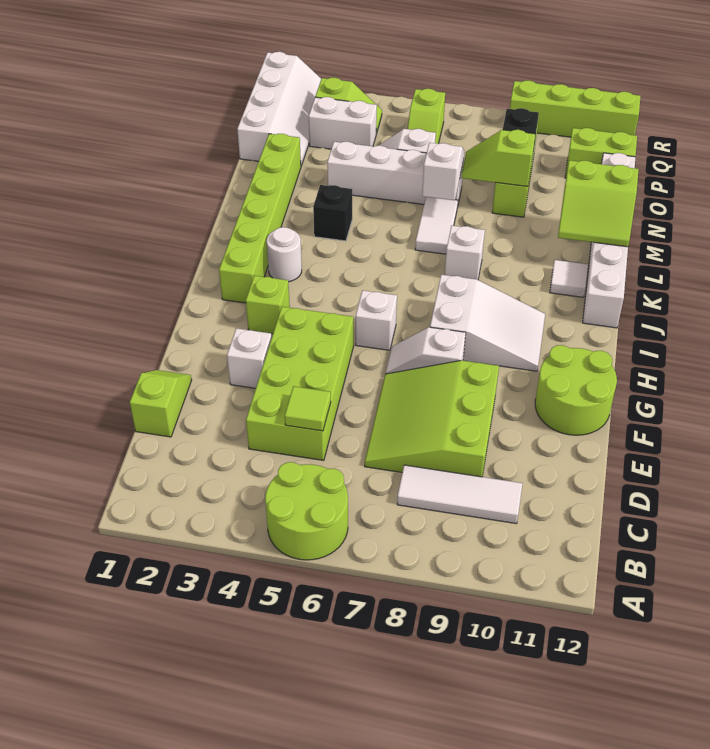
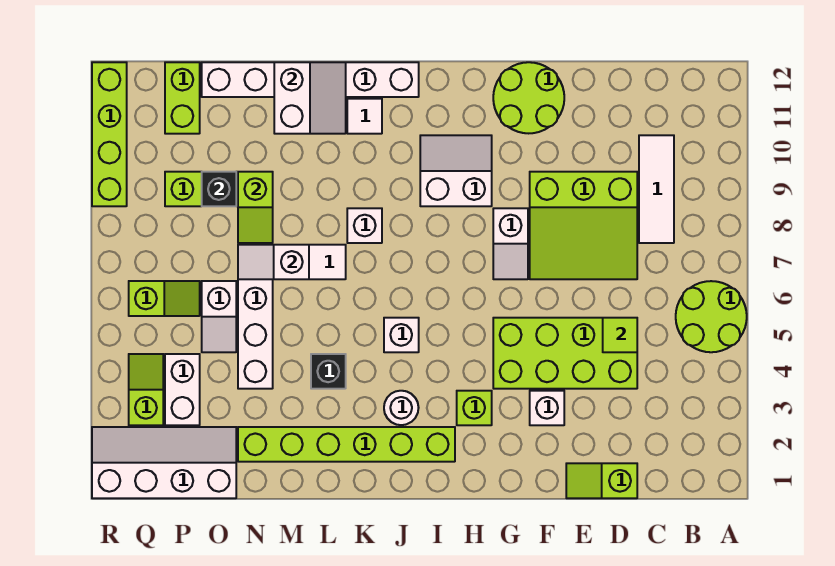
white 1x1 brick [356,290,397,350] -> white 1x1 brick moved to [384,318,419,352]
white 2x3 slope [430,275,545,371] -> white 2x2 slope [420,135,492,206]
lime 2x2 slope [558,160,639,247] -> white 2x2 slope [274,62,346,134]

